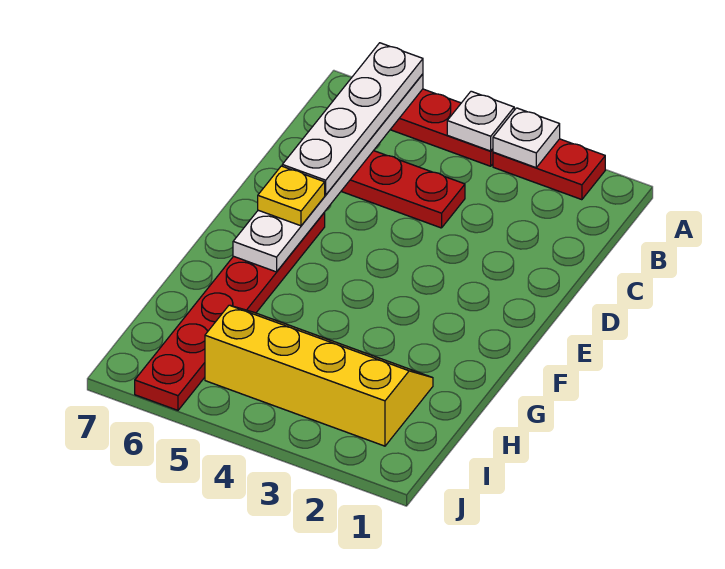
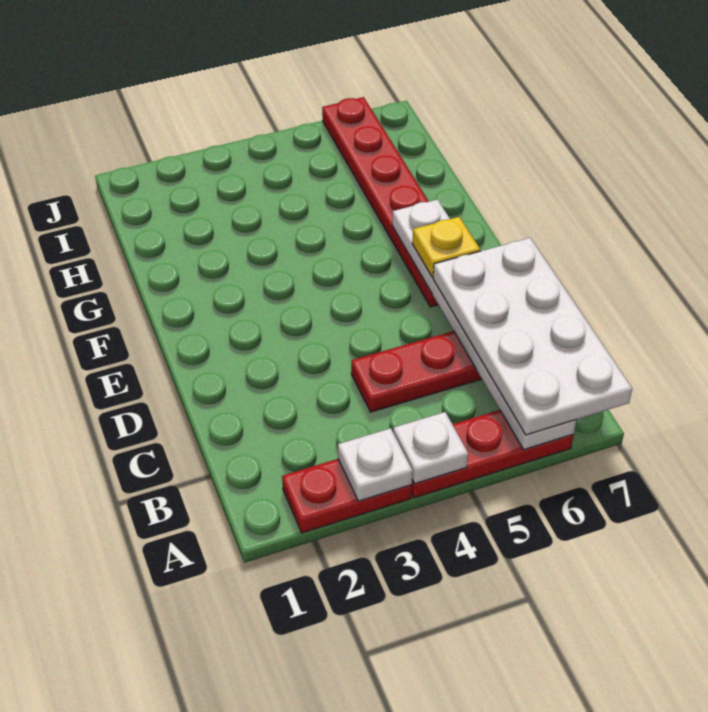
white 1x4 plate [282,43,423,195] -> white 2x4 plate [433,238,632,435]
yellow 2x4 slope [205,305,433,446] -> none

